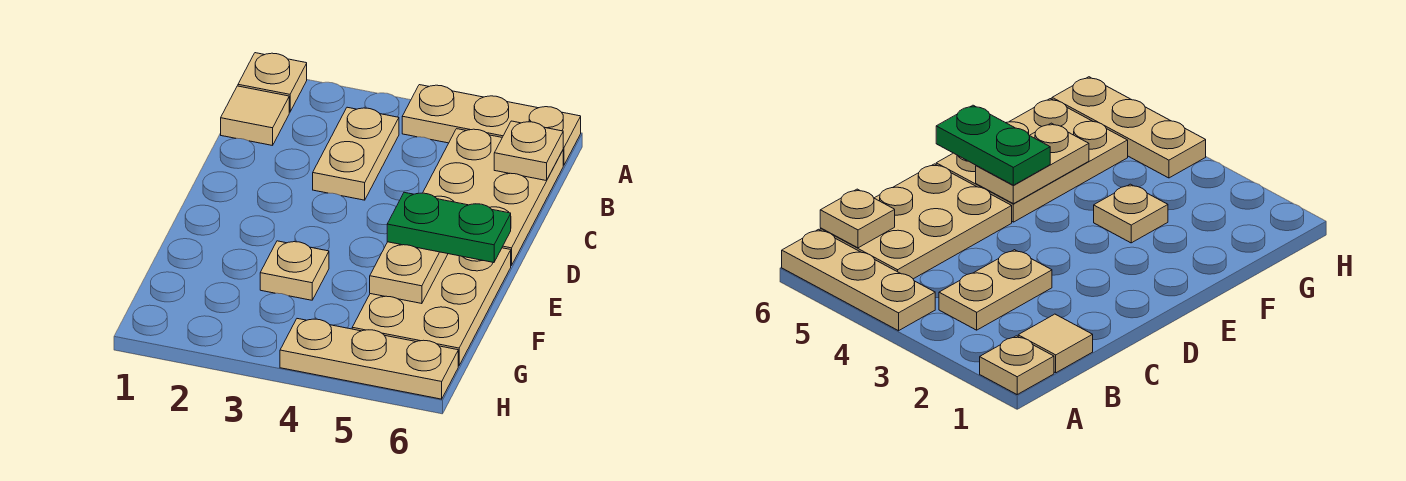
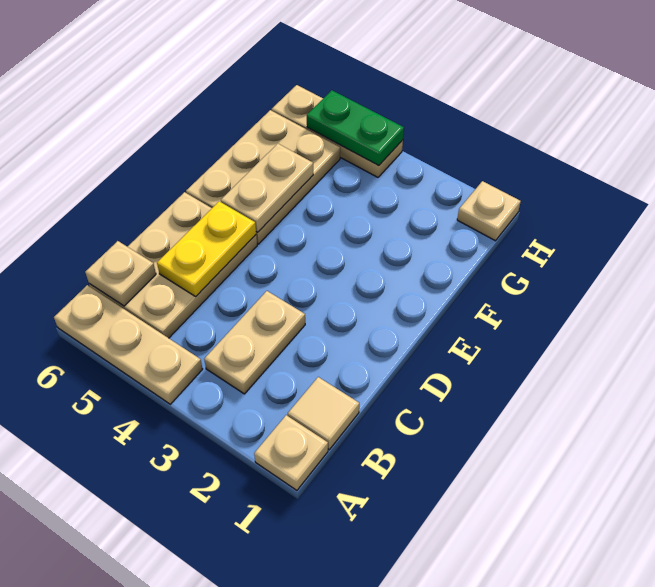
none -> yellow 1x2 plate [157,201,256,296]
green 1x2 plate [387,192,511,262] -> green 1x2 plate moved to [307,90,404,166]
tan 1x1 plate [260,241,329,300] -> tan 1x1 plate moved to [457,181,521,241]

